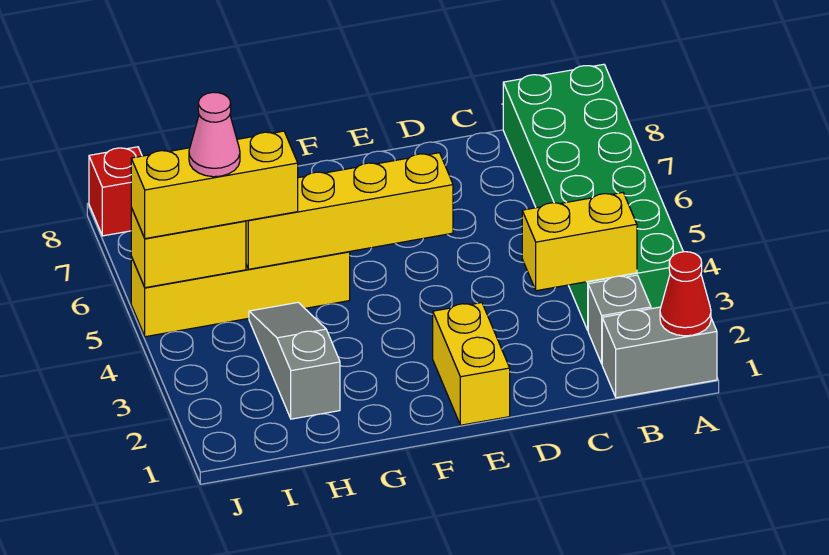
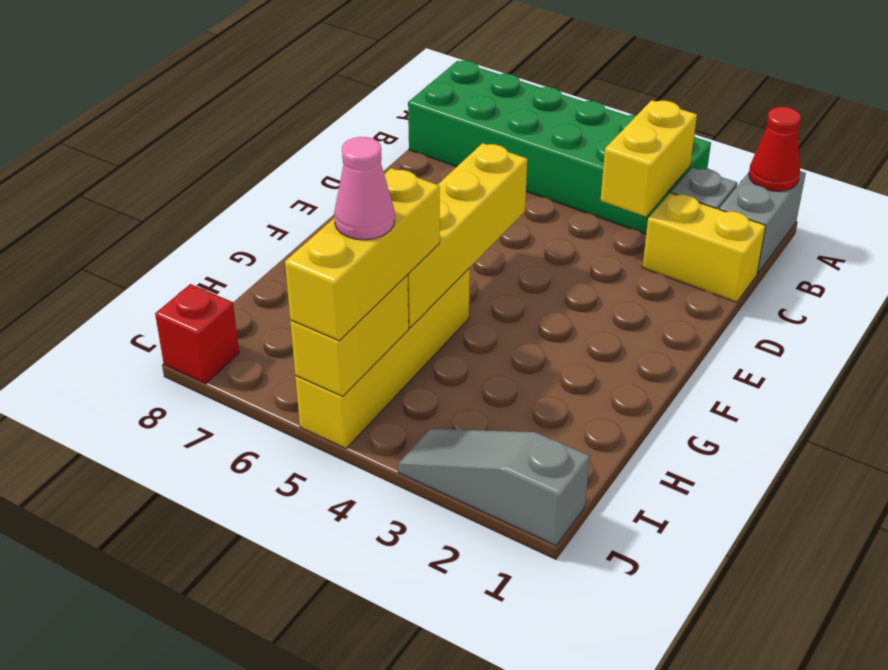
yellow 1x2 brick [433,303,510,425] -> yellow 1x2 brick moved to [643,193,766,302]
grey 1x3 slope [249,302,340,419] -> grey 1x3 slope moved to [398,429,590,546]

